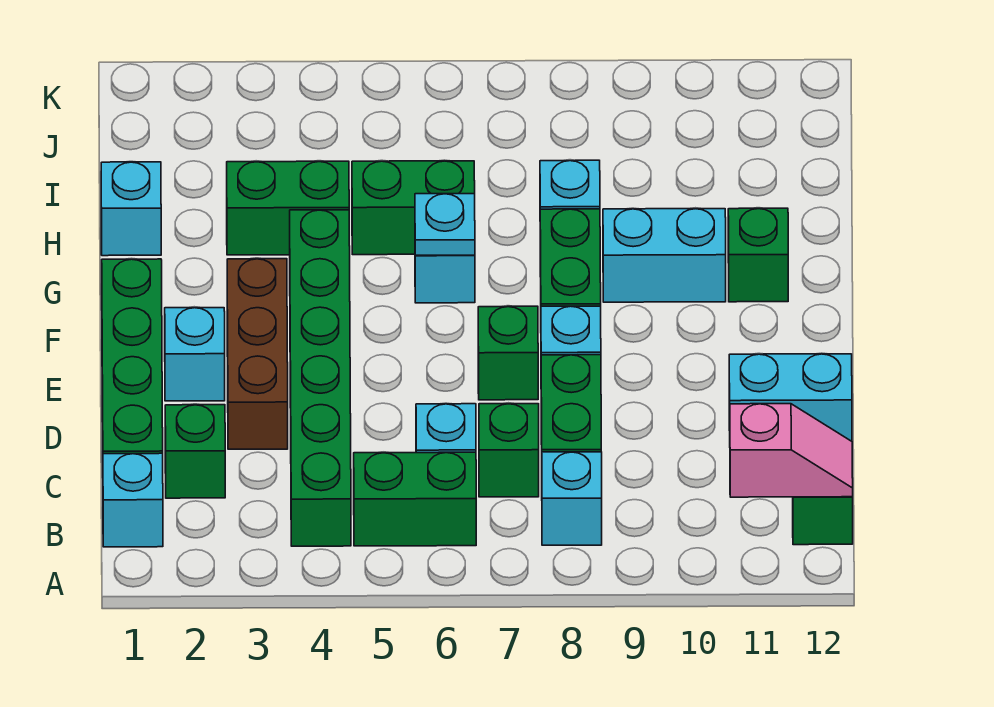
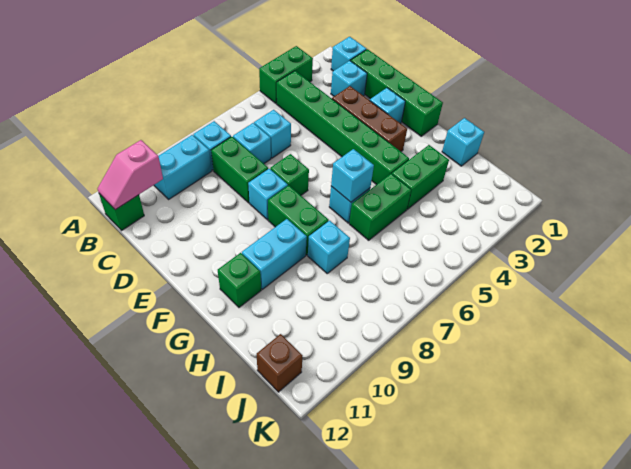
green 1x2 brick [354,452,476,546] -> green 1x2 brick moved to [259,46,313,103]
green 1x1 brick [165,405,225,498] -> cyan 1x1 brick [331,61,367,96]
green 1x1 brick [479,404,539,497] -> cyan 1x1 brick [233,123,271,164]
cyan 1x2 brick [729,354,852,441] -> cyan 1x2 brick moved to [154,135,212,199]
cyan 1x1 plate [415,194,475,255] -> cyan 1x1 brick [331,149,374,202]
none -> brown 1x1 brick [257,334,302,392]

